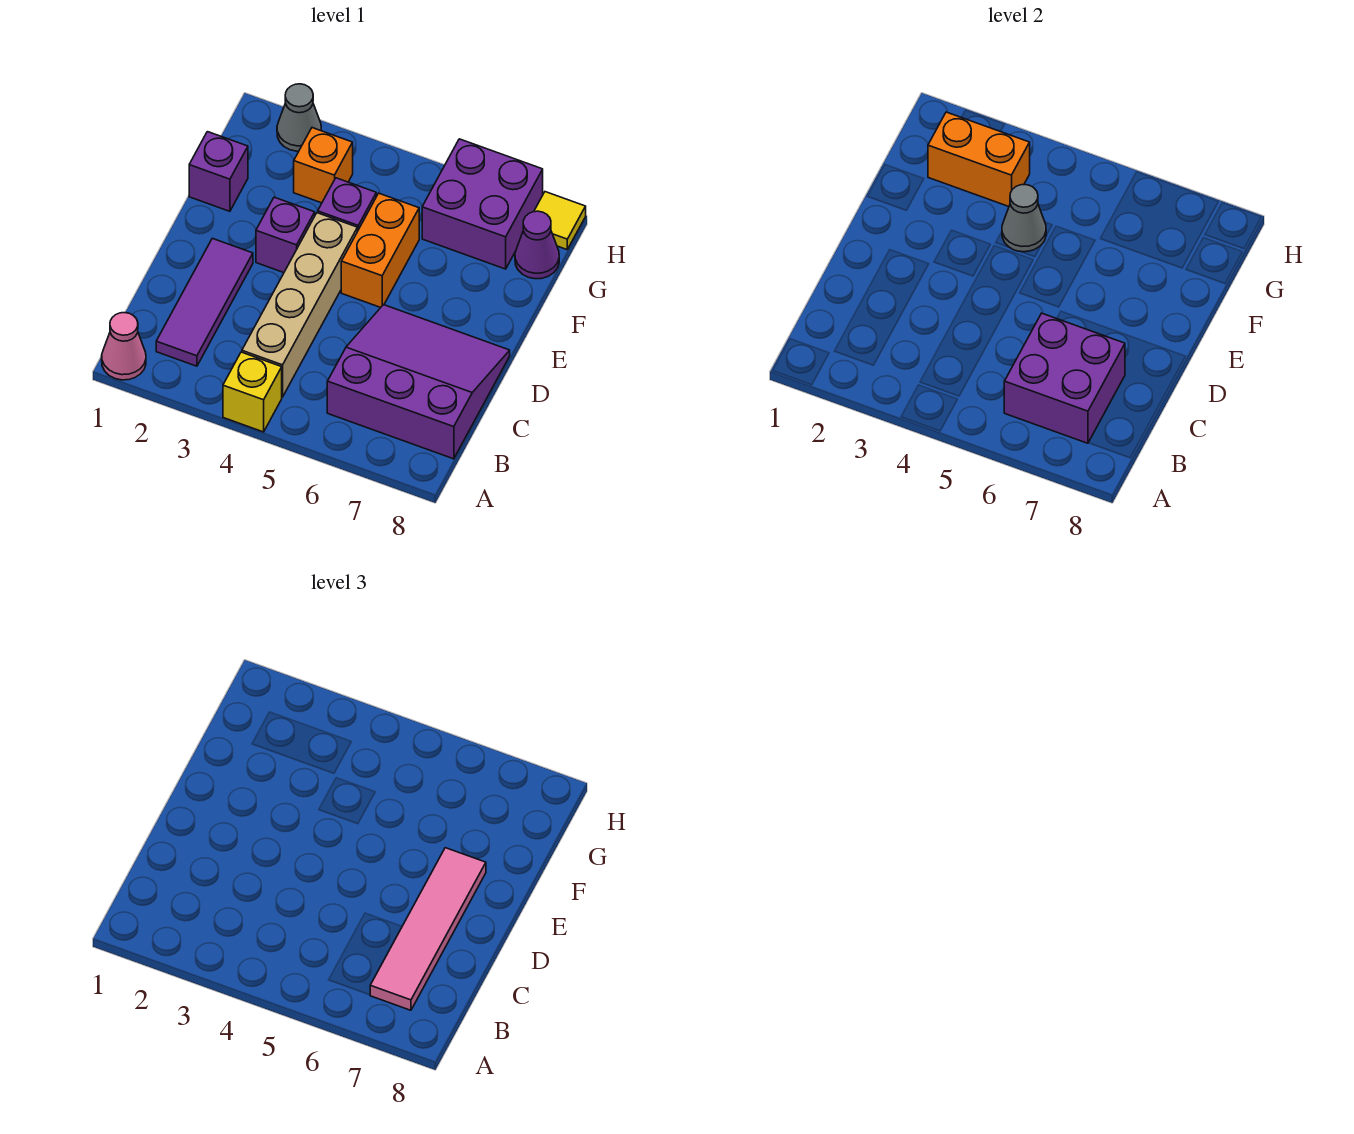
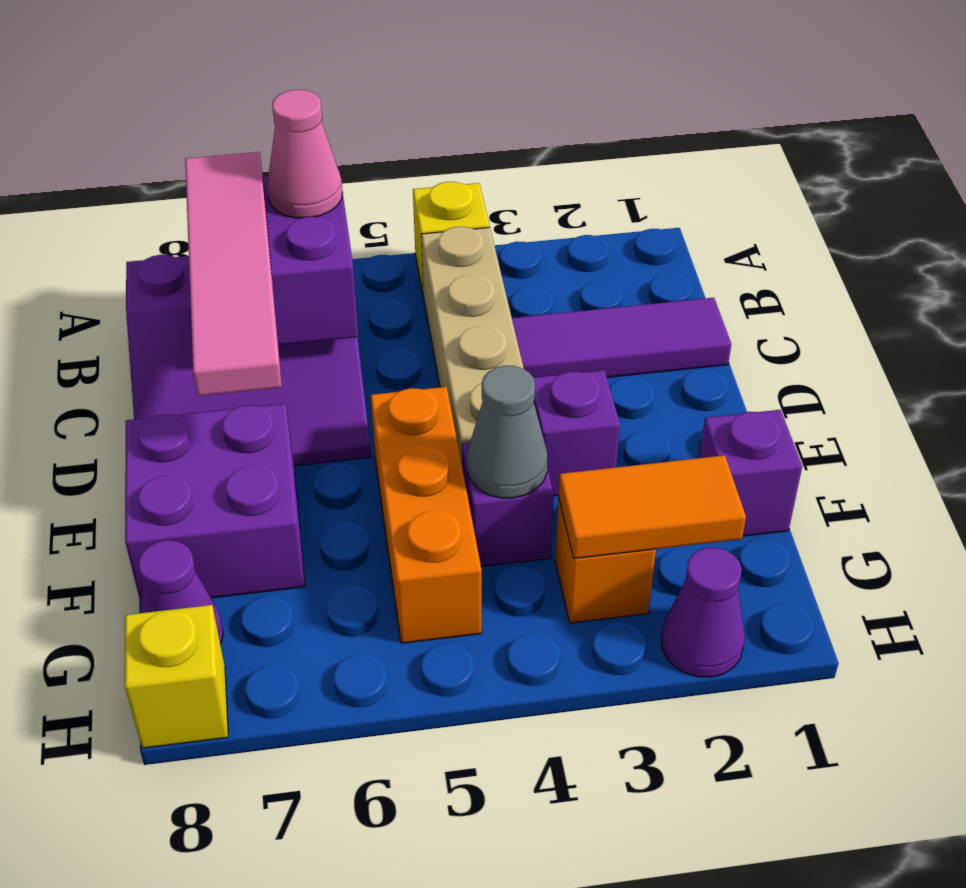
pink 1x1 cone [102,313,146,380] -> pink 1x1 cone moved to [267,90,343,218]
purple 1x3 tile [156,238,253,366] -> purple 1x3 tile turned to [512,298,731,378]
orange 1x2 brick [341,193,419,308] -> orange 1x3 brick [371,387,482,643]
orange 1x2 brick [928,112,1030,206] -> orange 1x2 tile [559,455,746,559]
purple 2x2 brick [422,139,543,269] -> purple 2x2 brick moved to [125,404,305,603]
grey 1x1 cone [277,84,321,151] -> purple 1x1 cone [661,548,745,677]
yellow 1x1 tile [534,192,586,249] -> yellow 1x1 brick [125,605,228,748]

